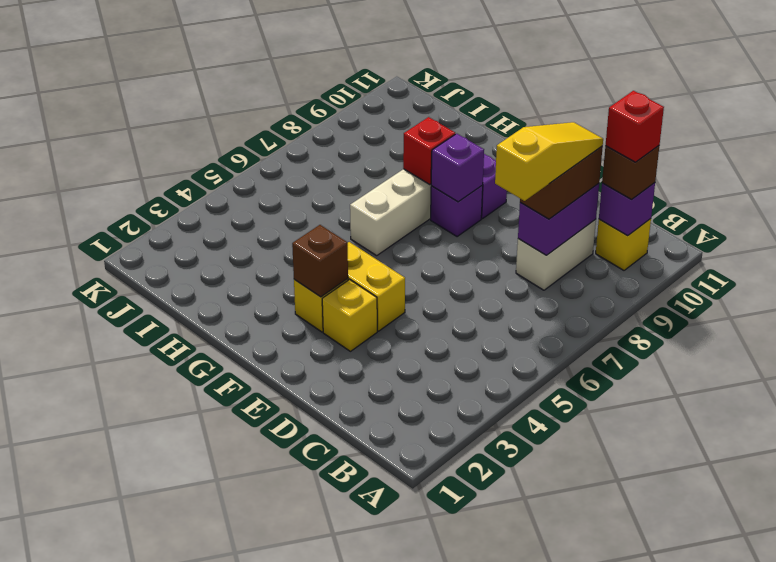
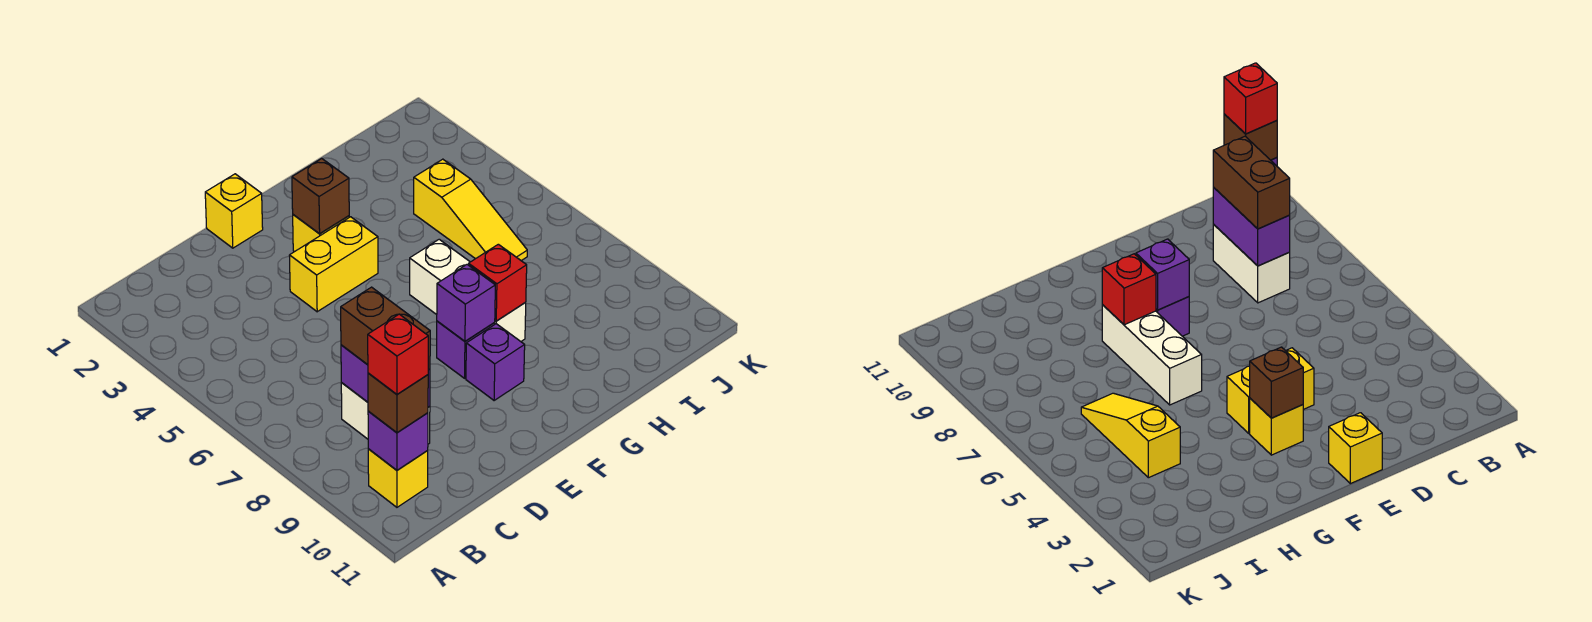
yellow 1x3 slope [495,122,603,201] -> yellow 1x3 slope moved to [414,159,527,261]
yellow 1x1 brick [322,280,377,351] -> yellow 1x1 brick moved to [205,174,263,248]

